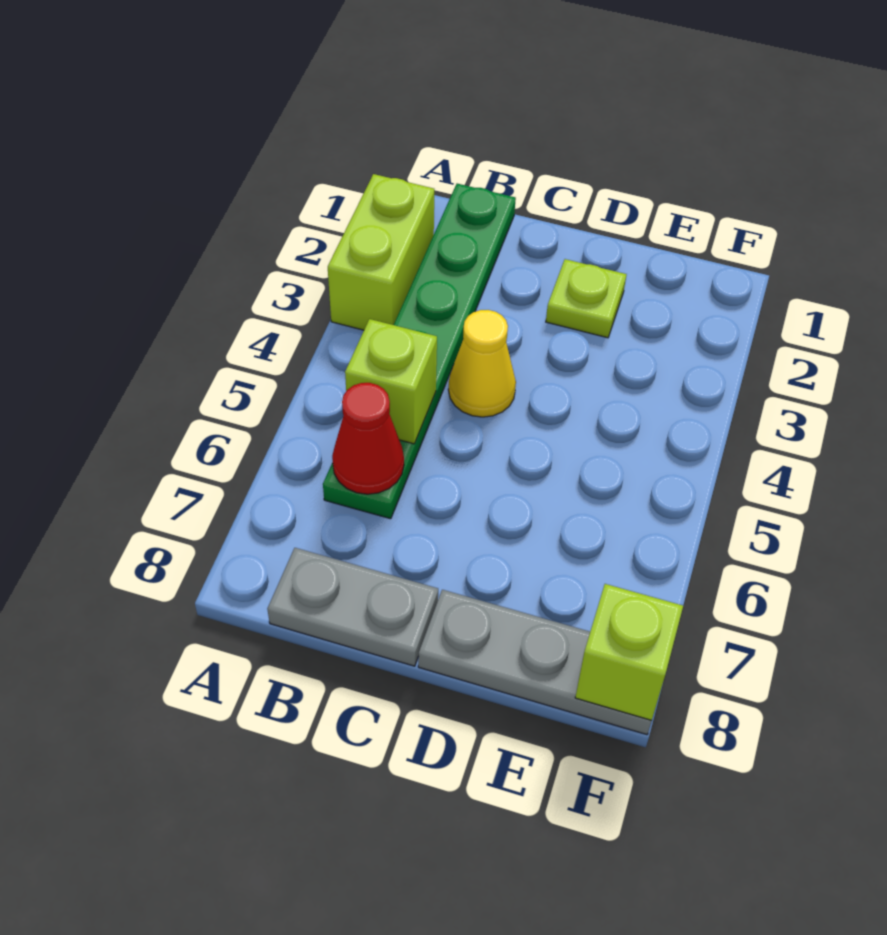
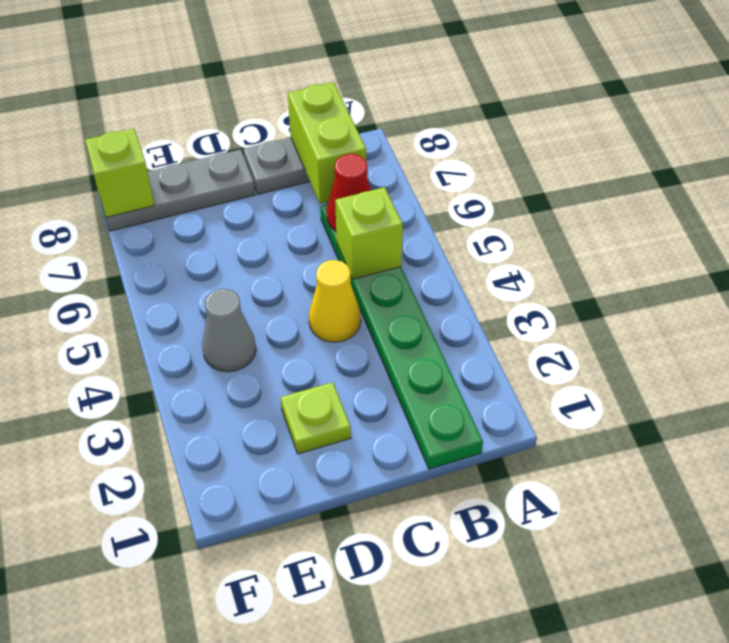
lime 1x2 brick [328,174,434,330] -> lime 1x2 brick moved to [288,82,366,204]
none -> grey 1x1 cone [202,289,256,372]

